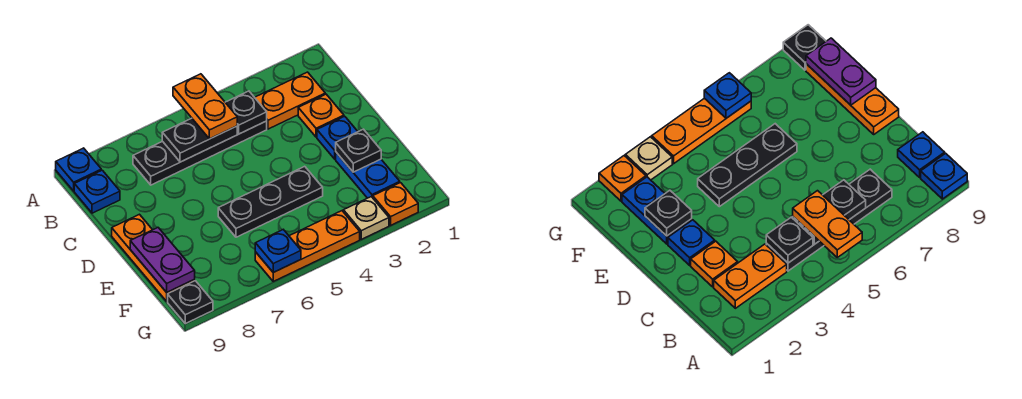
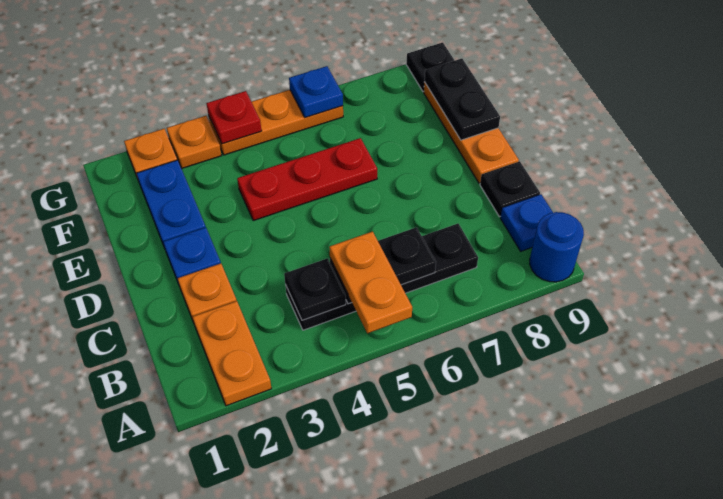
blue 1x1 plate [56,148,101,191] -> blue 1x1 round brick [530,212,584,282]
orange 1x2 plate [255,72,325,129] -> orange 1x2 plate turned to [193,301,272,406]
black 1x1 plate [336,129,381,172] -> black 1x1 plate moved to [480,161,540,217]
black 1x3 plate [218,166,323,237] -> red 1x3 plate [237,138,377,221]
purple 1x2 plate [130,228,195,292] -> black 1x2 plate [425,59,500,140]
tan 1x1 plate [343,197,389,239] -> orange 1x1 plate [167,116,222,168]
none -> red 1x1 plate [206,91,261,144]

